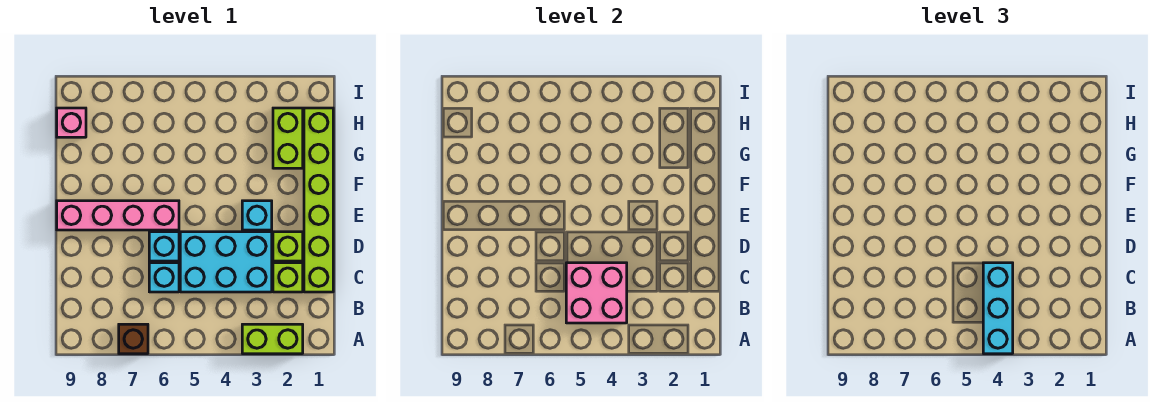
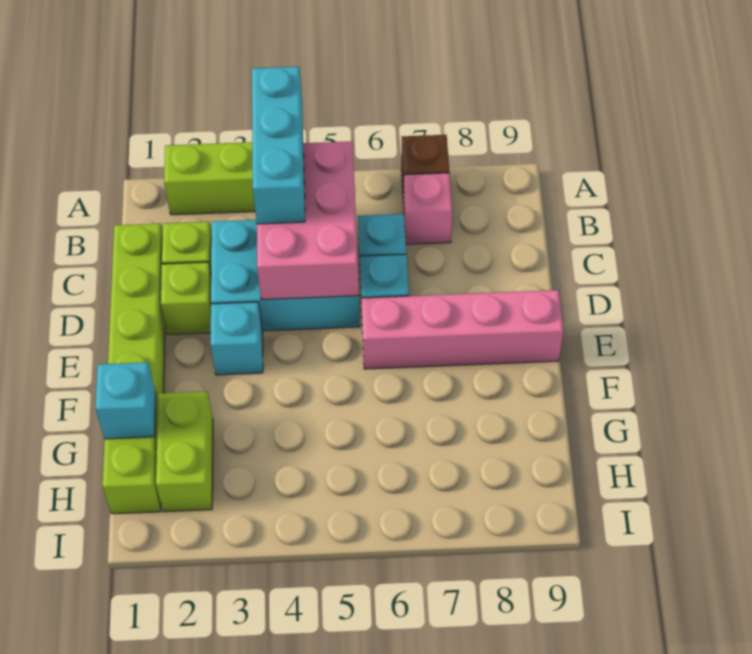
pink 2x2 brick [566,263,627,323] -> pink 2x3 brick [257,141,359,300]
none -> cyan 1x1 brick [95,362,156,439]
pink 1x1 brick [57,108,86,137] -> pink 1x1 brick moved to [404,173,452,244]

